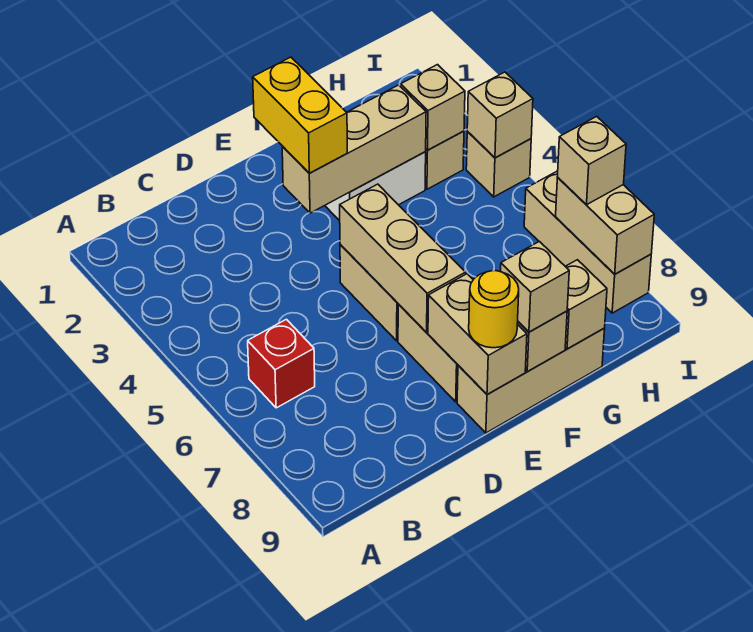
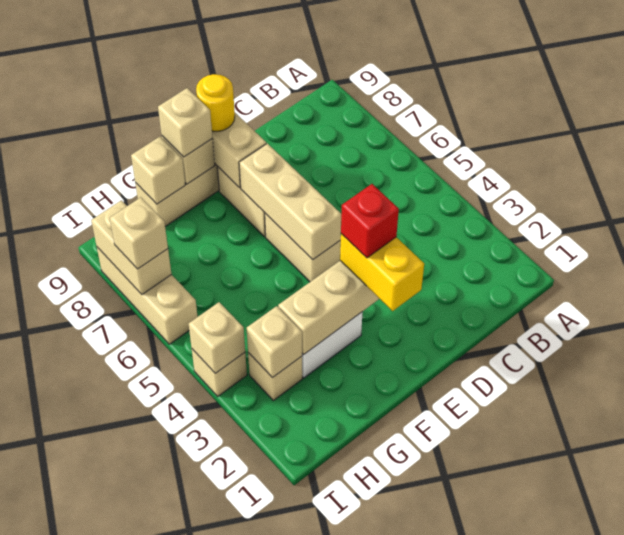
red 1x1 brick [248,319,315,408] -> red 1x1 brick moved to [341,184,399,258]

